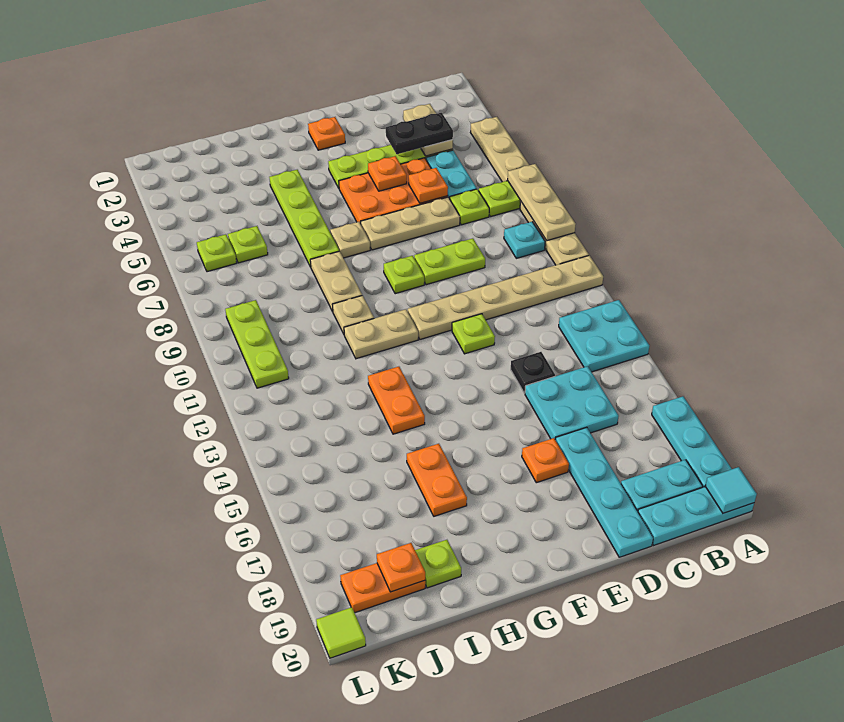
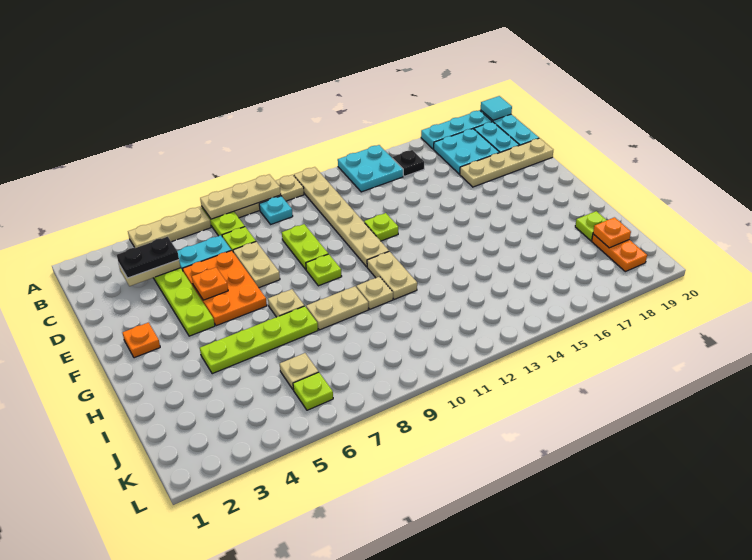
black 1x2 plate [386,113,453,154] -> black 1x2 plate turned to [117,237,179,278]
cyan 2x2 plate [525,366,619,439] -> cyan 2x2 plate moved to [434,129,499,174]
orange 1x1 plate [409,168,448,203] -> none
tan 1x3 plate [361,197,460,250] -> tan 1x2 plate [233,242,280,288]
black 1x1 plate [511,352,555,393] -> black 1x1 plate moved to [392,150,424,176]
cyan 1x4 plate [555,427,653,557] -> tan 1x4 plate [460,138,553,187]
orange 1x1 plate [522,438,569,483] -> none
orange 1x2 plate [368,367,425,434] -> none
orange 1x2 plate [407,444,467,516] -> none
lime 1x1 plate [228,226,268,263] -> tan 1x1 plate [280,353,318,390]
lime 1x3 plate [225,300,289,388] -> none
lime 1x1 tile [316,607,366,658] -> none

